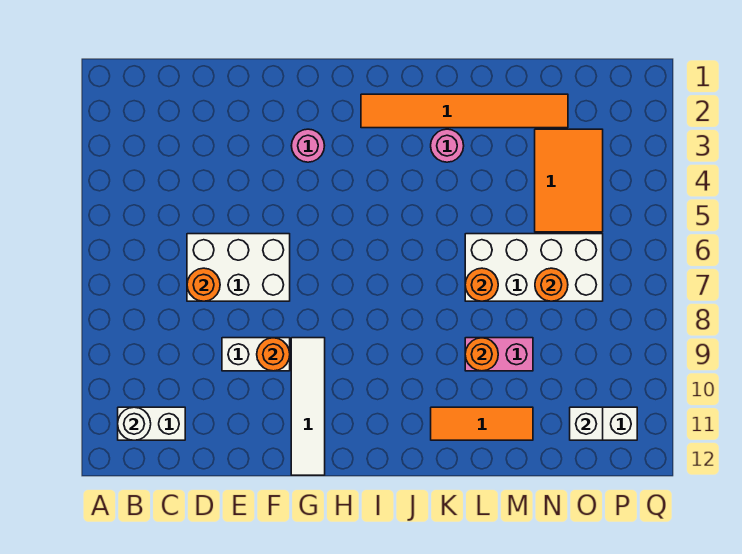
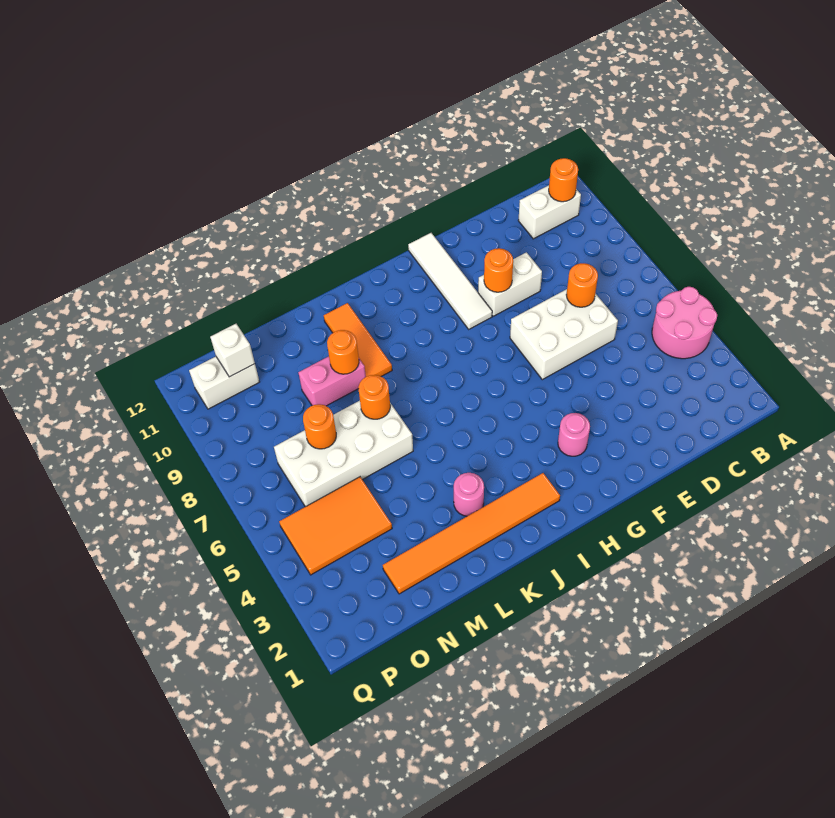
none -> pink 2x2 round brick [652,287,717,359]
white 1x1 round brick [118,407,151,440] -> orange 1x1 round brick [549,158,578,202]
orange 1x3 tile [431,407,533,440] -> orange 1x3 tile turned to [324,303,392,377]
orange 2x3 tile [535,129,603,232] -> orange 2x3 tile turned to [279,477,392,575]

